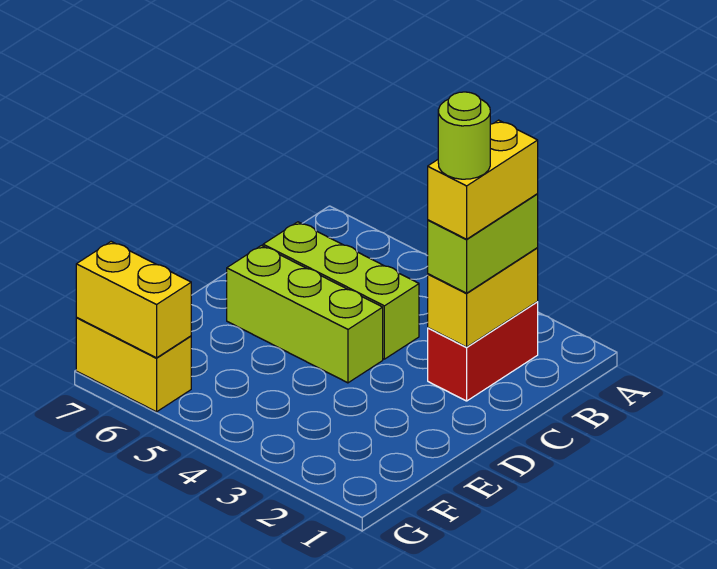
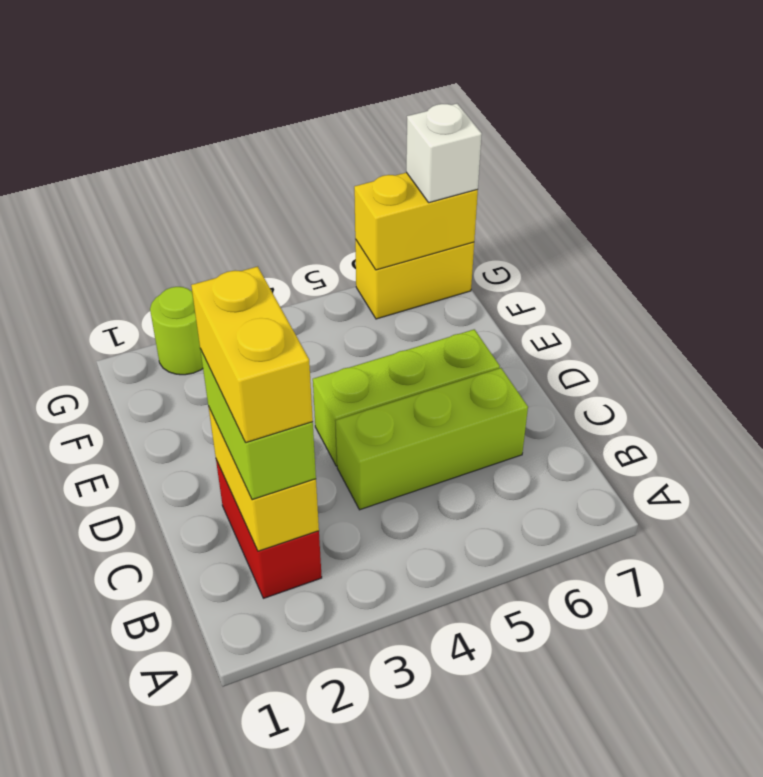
lime 1x1 round brick [438,92,490,179] -> lime 1x1 round brick moved to [150,287,203,375]
none -> white 1x1 brick [406,104,482,203]

